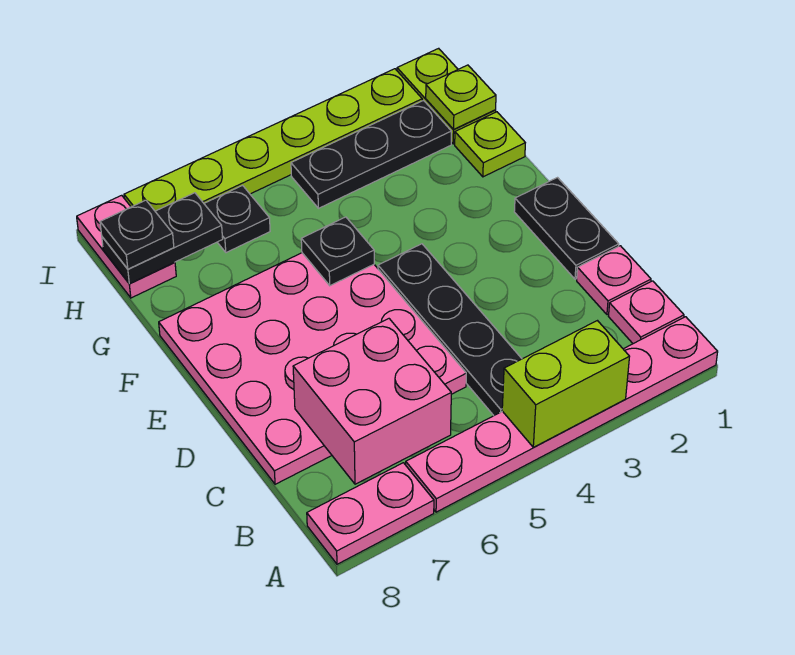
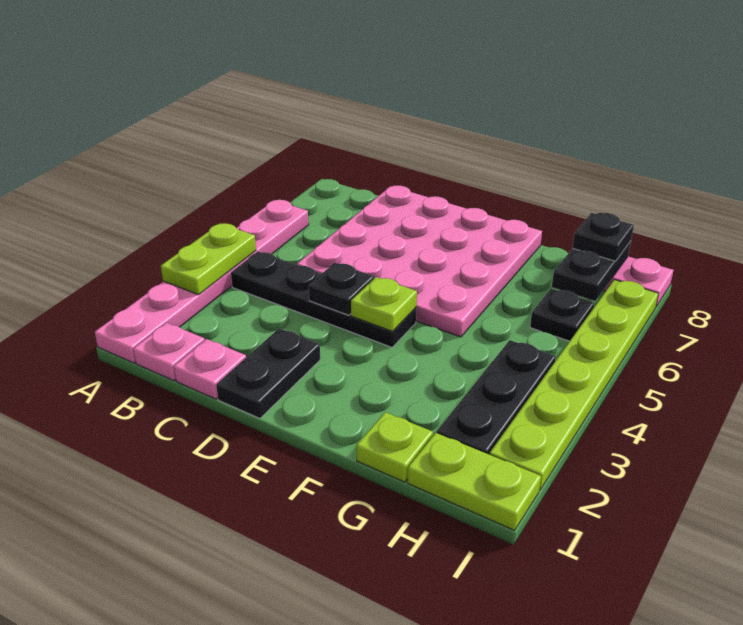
lime 1x2 brick [502,321,630,447] -> lime 1x2 plate [161,223,256,295]
pink 1x2 plate [307,463,434,564] -> none
pink 2x2 brick [293,319,451,484] -> none
black 1x2 plate [514,178,619,279] -> black 1x2 plate turned to [216,328,320,418]
black 1x1 plate [301,217,374,286] -> black 1x1 plate moved to [309,263,374,315]
lime 1x1 plate [426,65,496,129] -> lime 1x1 plate moved to [351,277,417,331]

